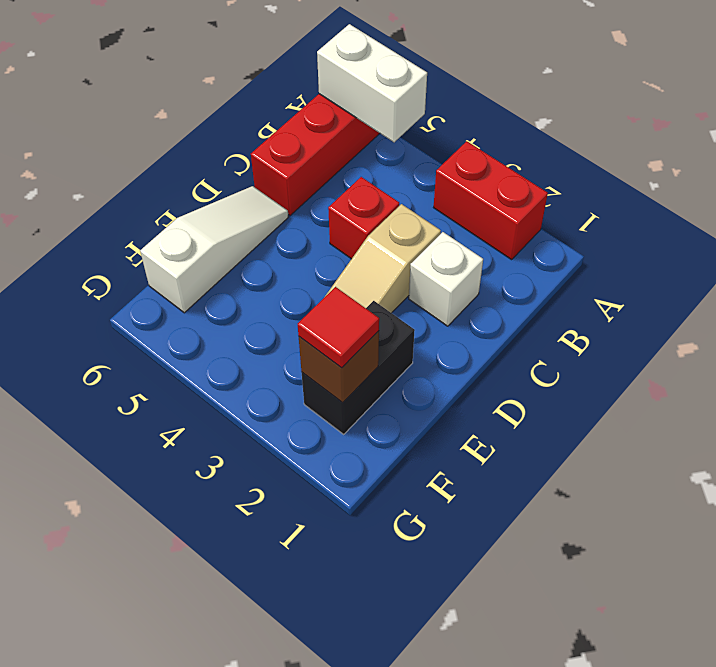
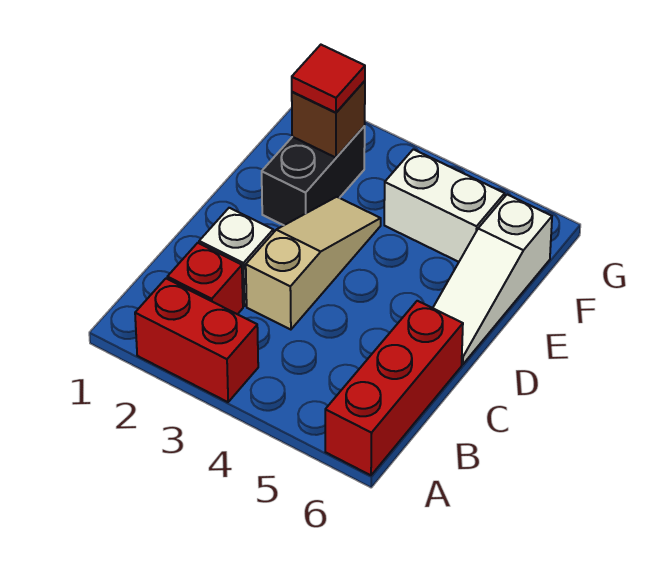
white 1x2 brick [317,24,427,142] -> white 1x2 brick moved to [384,149,505,262]
red 1x1 brick [328,177,399,259] -> red 1x1 brick moved to [167,243,243,314]

